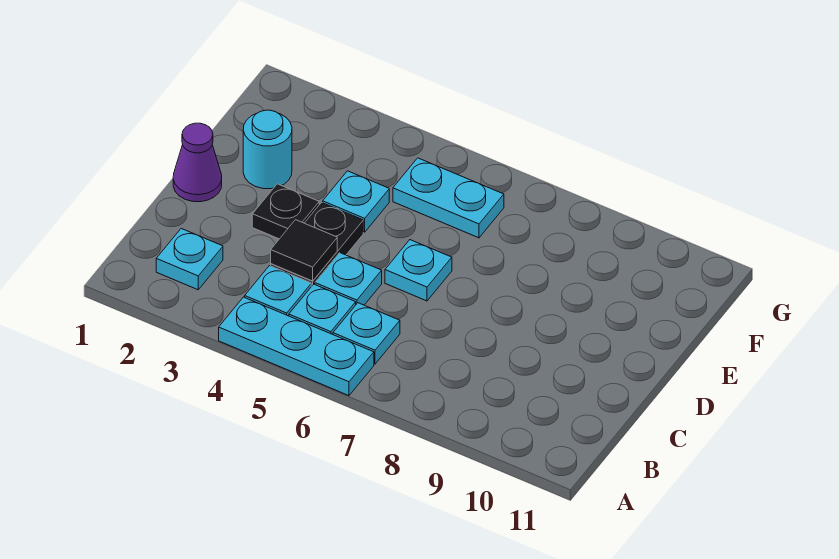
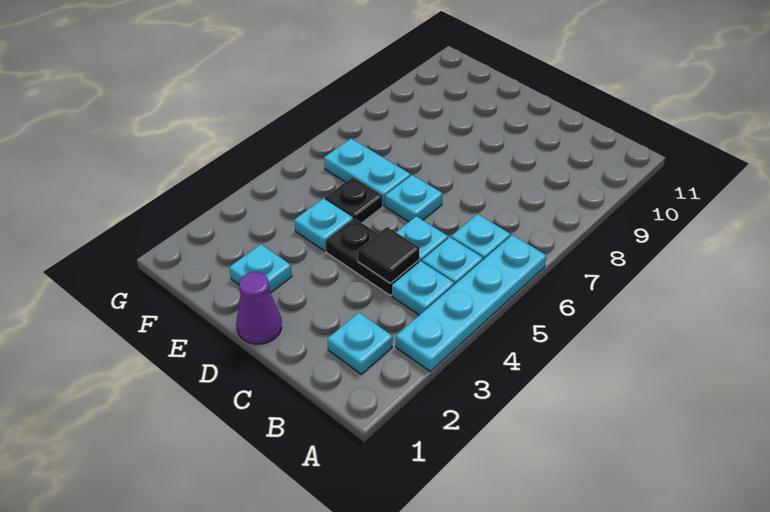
cyan 1x3 plate [219,297,374,396] -> cyan 1x4 plate [396,235,546,371]
black 1x1 plate [252,184,319,239] -> black 1x1 plate moved to [325,177,382,223]
cyan 1x1 round brick [243,110,292,189] -> cyan 1x1 plate [229,244,292,293]
cyan 1x2 plate [393,158,504,238] -> cyan 1x2 plate turned to [324,139,410,206]

